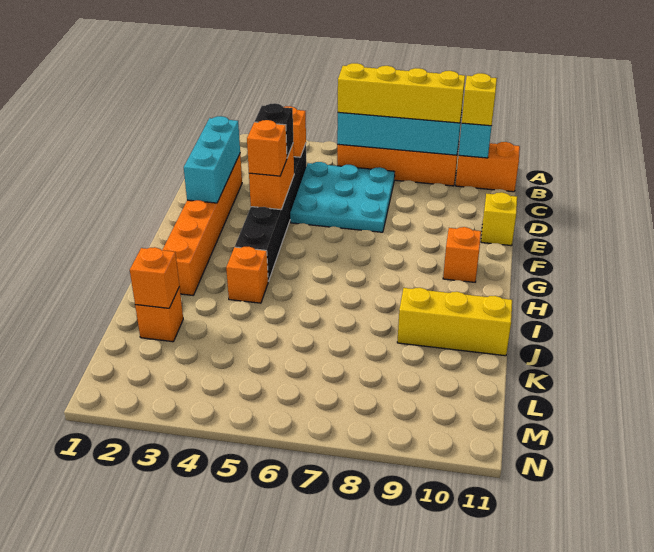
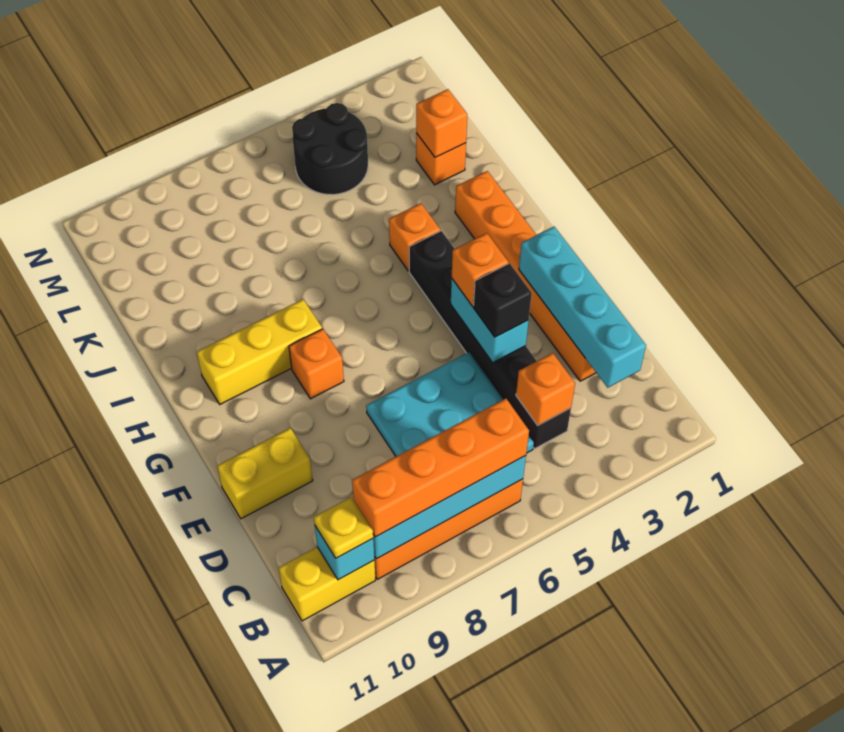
yellow 1x4 brick [338,63,465,123] -> orange 1x4 brick [352,398,529,537]
orange 1x2 brick [456,142,520,192] -> yellow 1x2 brick [279,547,375,621]
yellow 1x1 brick [462,73,497,126] -> yellow 1x1 plate [314,497,373,558]
cyan 1x3 brick [184,116,240,203] -> cyan 1x4 brick [519,227,646,388]
orange 1x2 brick [249,144,294,210] -> cyan 1x2 brick [451,279,529,363]
yellow 1x1 brick [481,192,517,246] -> yellow 1x2 brick [217,428,313,519]
orange 1x1 brick [443,227,481,282] -> orange 1x1 brick moved to [289,329,344,399]
yellow 1x3 brick [397,288,512,356] -> yellow 1x3 brick moved to [197,299,322,404]
none -> black 2x2 round brick [292,103,368,195]

